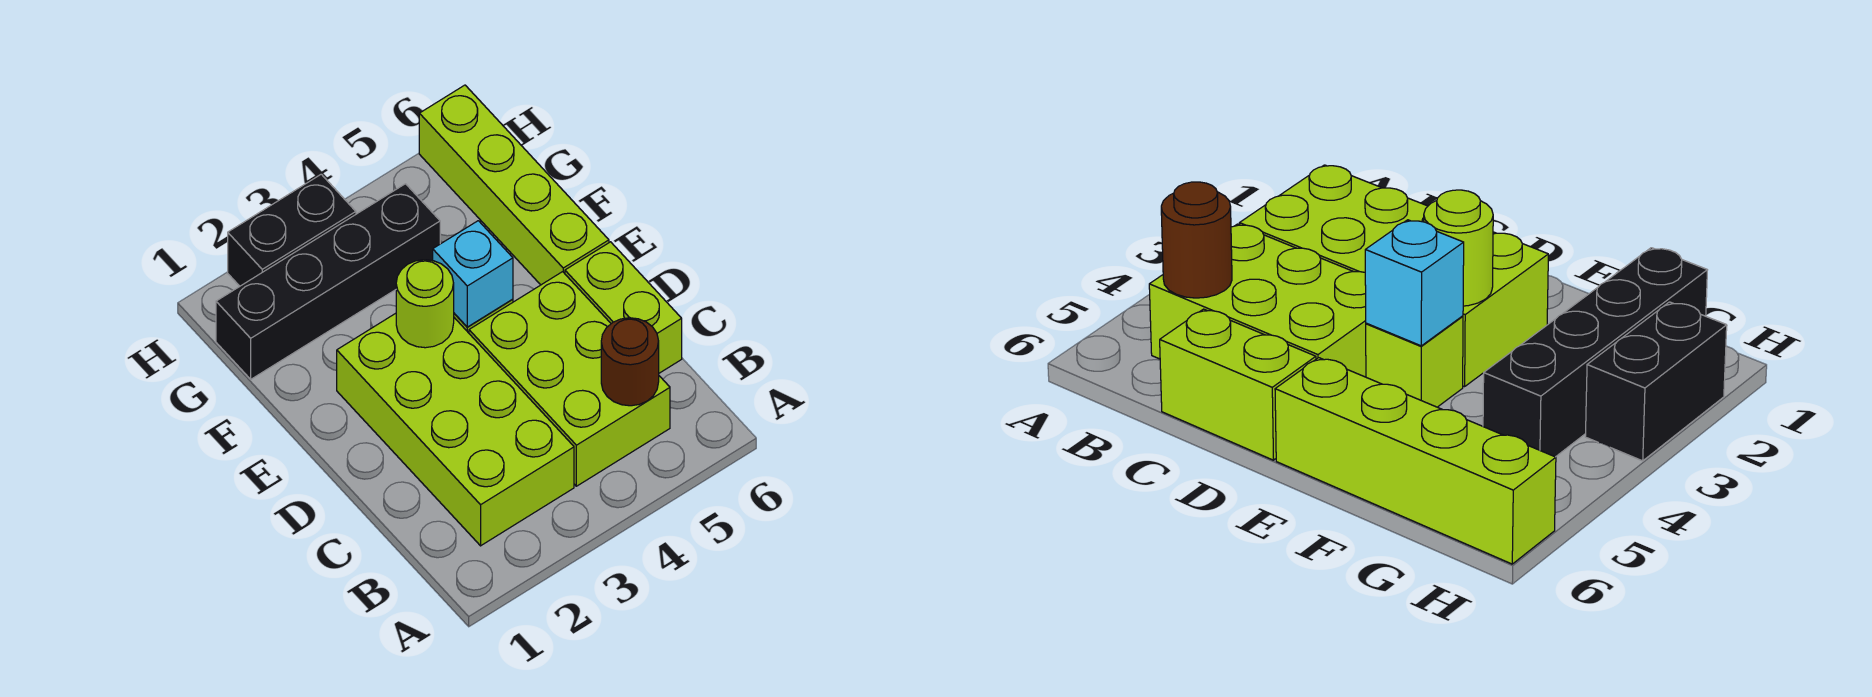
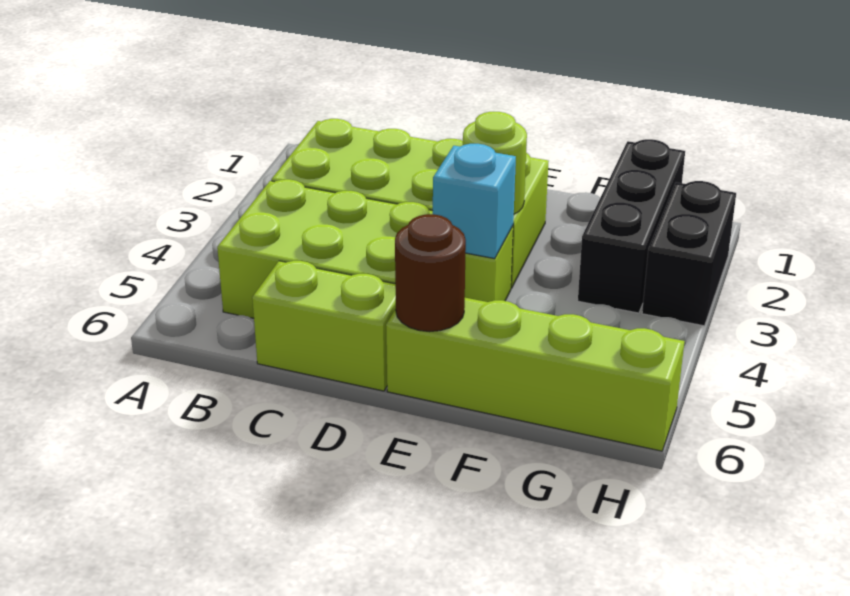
brown 1x1 round brick [601,318,659,406] -> brown 1x1 round brick moved to [395,214,466,332]
black 1x4 brick [216,184,440,379] -> black 1x3 brick [578,139,685,313]

